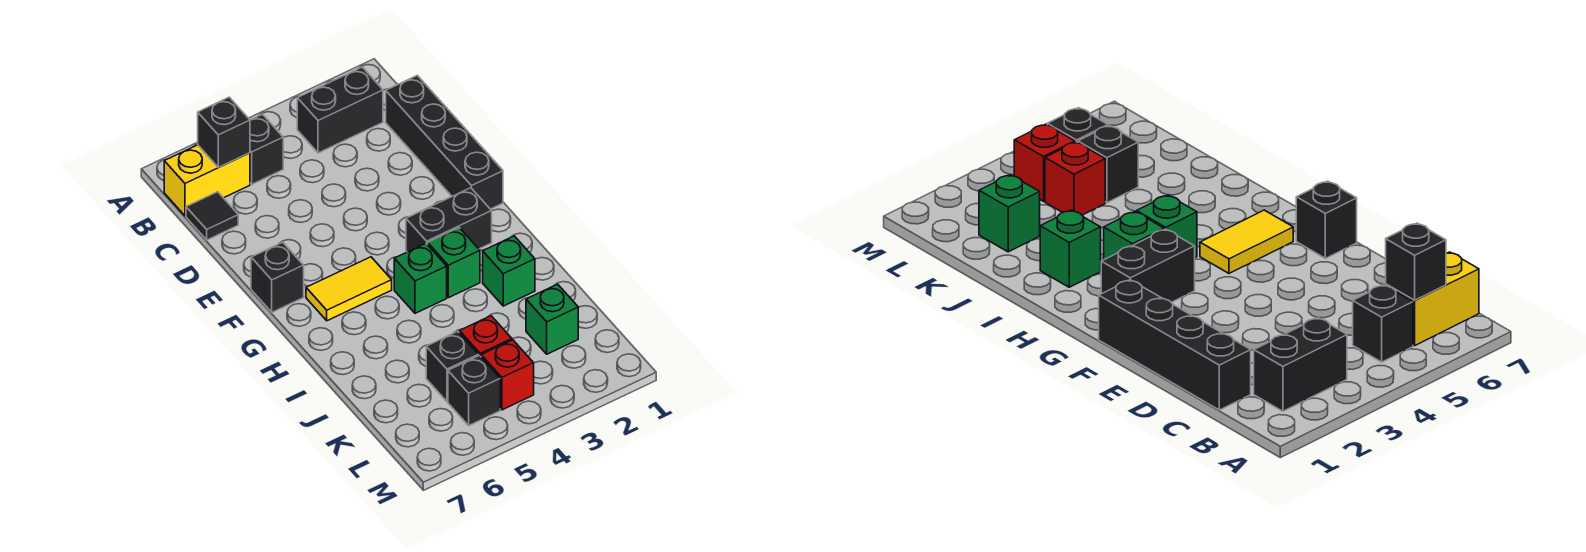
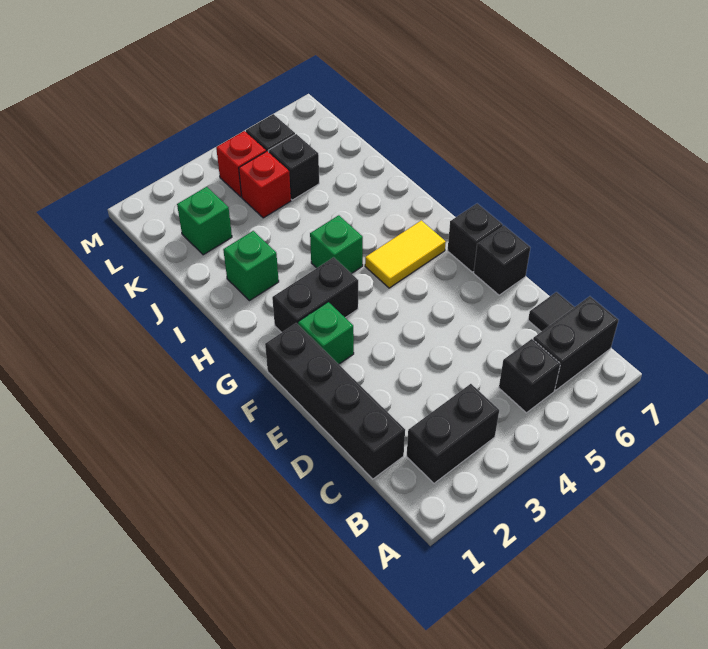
yellow 1x2 brick [164,145,250,216] -> black 1x2 brick [533,296,618,390]
black 1x1 brick [198,97,250,167] -> black 1x1 brick moved to [474,226,530,295]
green 1x1 brick [428,228,480,298] -> green 1x1 brick moved to [298,302,354,364]

